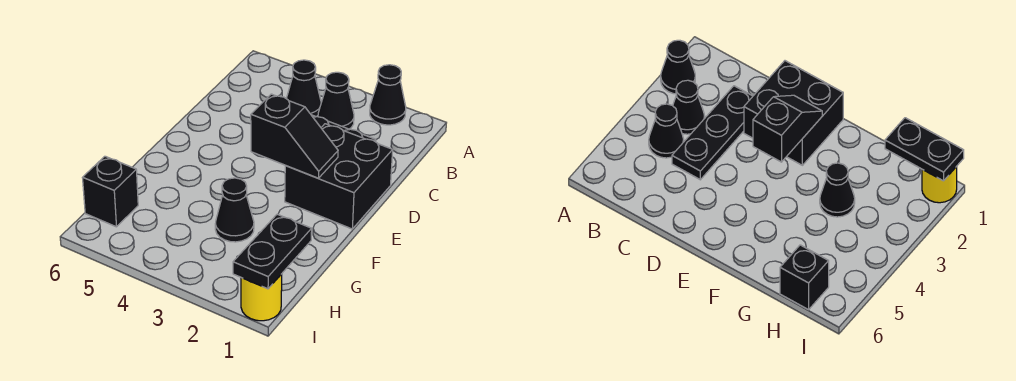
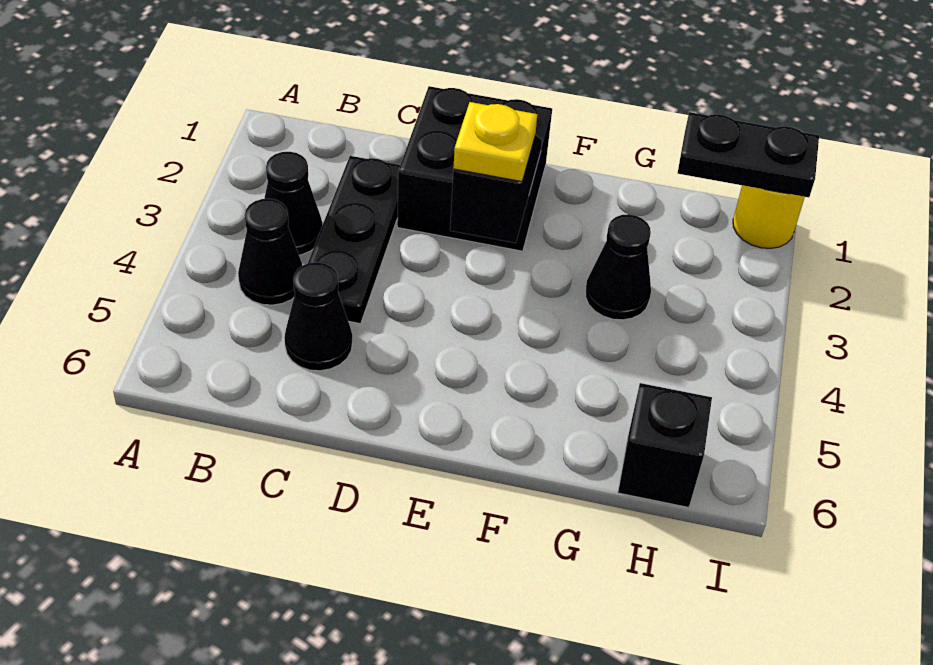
black 1x1 cone [370,65,406,125] -> black 1x1 cone moved to [284,262,352,371]
none -> yellow 1x1 plate [453,102,537,182]

